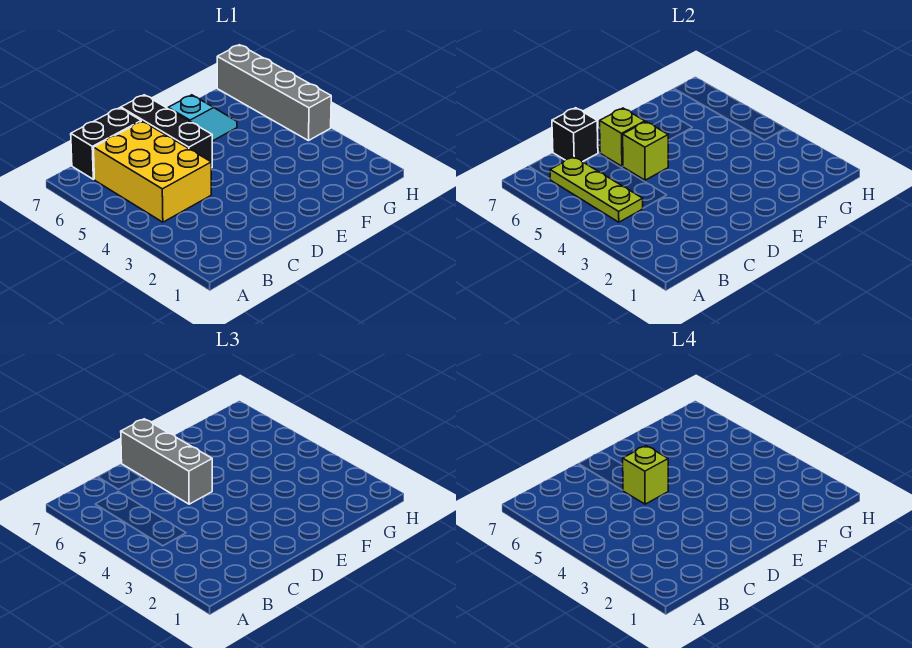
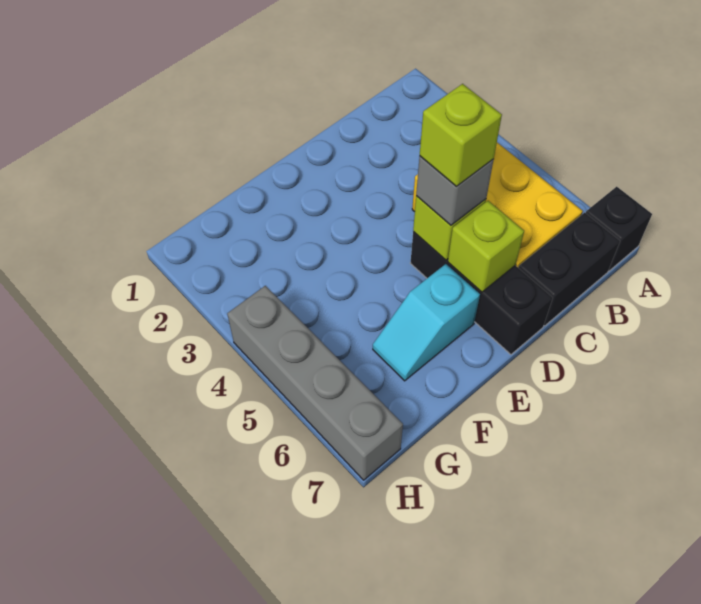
lime 1x3 plate [550,157,643,222] -> none
black 1x1 brick [552,108,598,162] -> black 1x1 brick moved to [586,187,652,271]
grey 1x3 brick [121,419,212,504] -> grey 1x1 brick [416,156,494,225]

